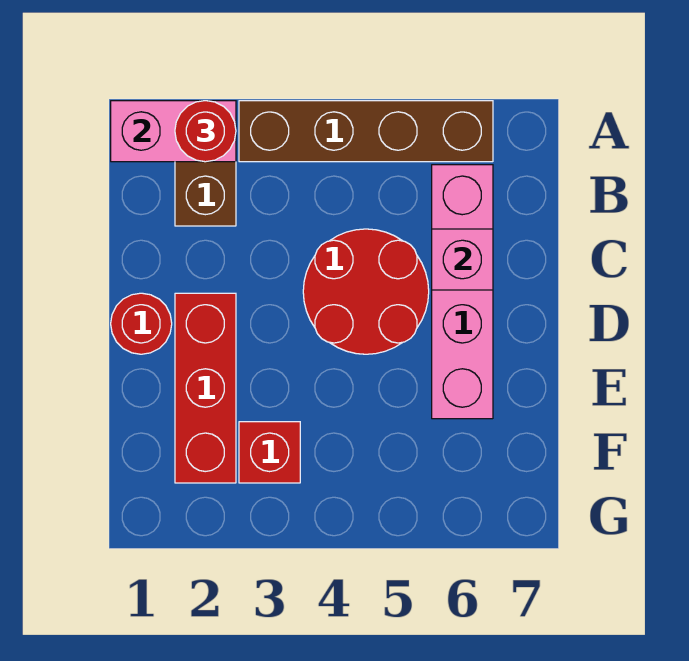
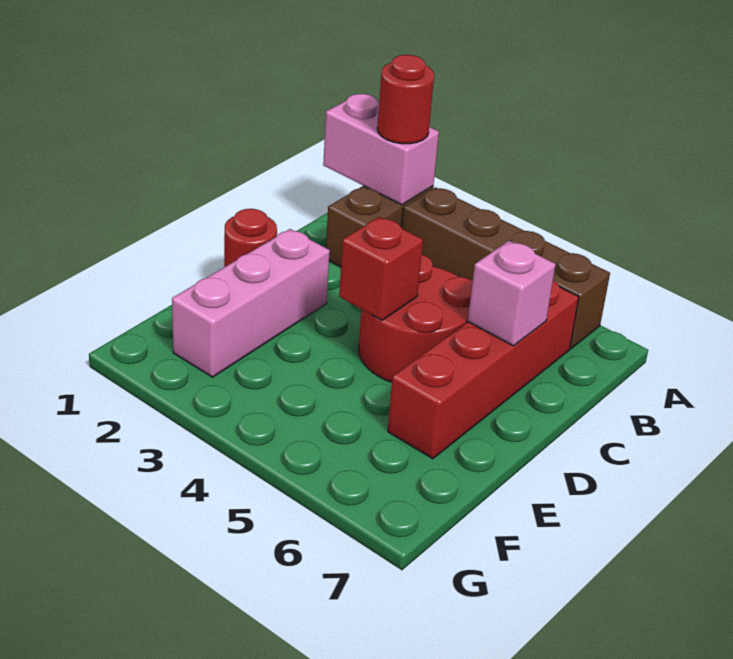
pink 1x4 brick [432,165,493,419] -> red 1x4 brick [388,280,579,459]
red 1x3 brick [175,293,236,483] -> pink 1x3 brick [172,229,330,377]
red 1x1 brick [239,422,300,483] -> red 1x1 brick moved to [339,217,423,321]

